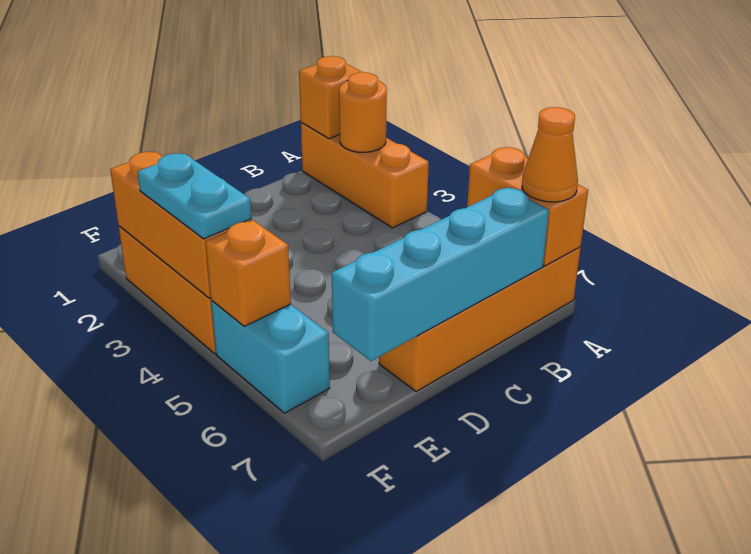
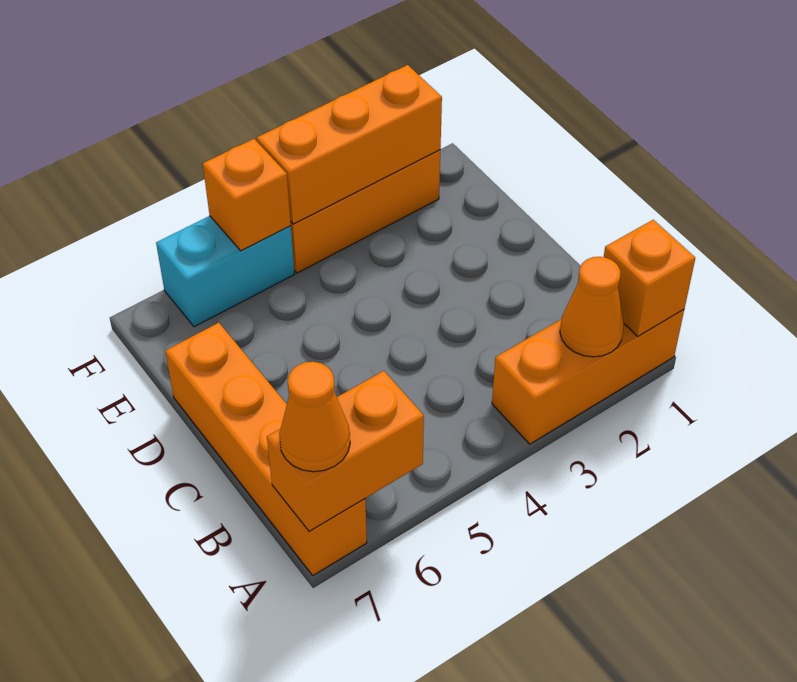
orange 1x1 round brick [339,72,387,152] -> orange 1x1 cone [560,257,624,357]
cyan 1x4 brick [332,187,549,361] -> none
cyan 1x2 plate [138,154,252,239] -> none

